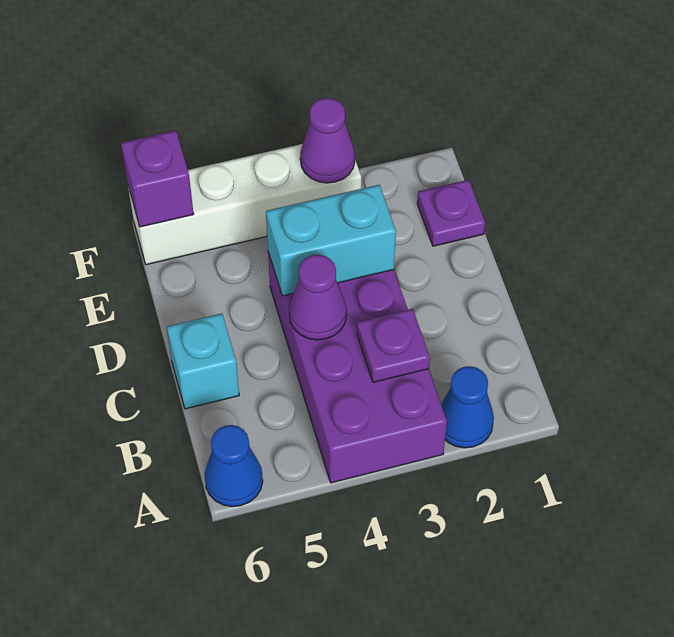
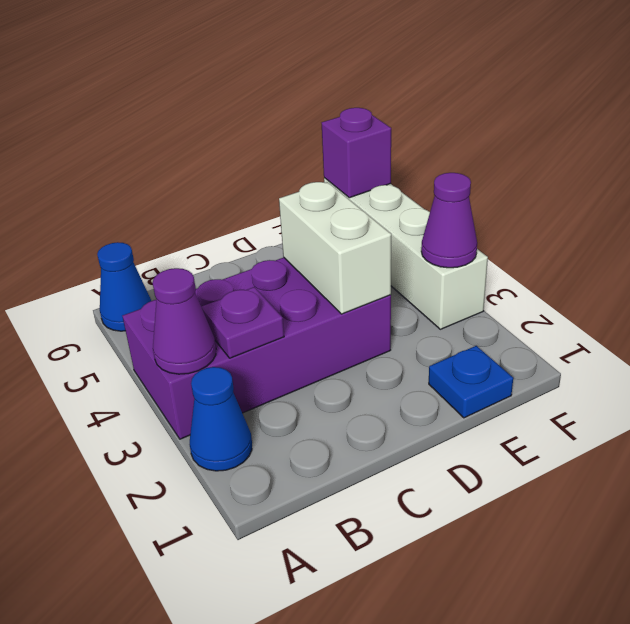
purple 1x1 cone [289,255,347,340] -> purple 1x1 cone moved to [153,268,216,374]
cyan 1x1 brick [167,313,239,409] -> none
cyan 1x2 brick [266,185,396,296] -> white 1x2 brick [279,182,391,314]
purple 1x1 plate [417,180,485,246] -> blue 1x1 plate [429,346,513,418]

